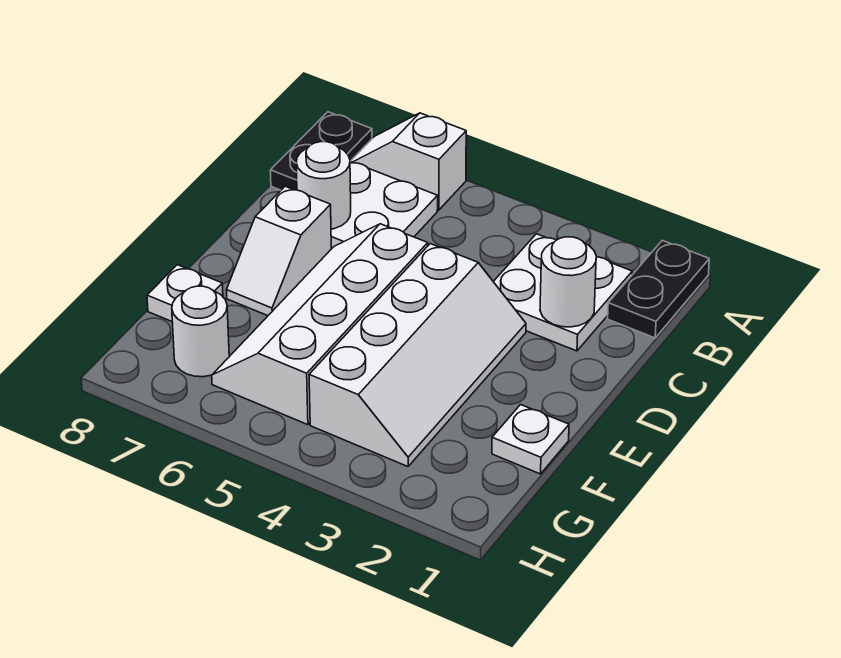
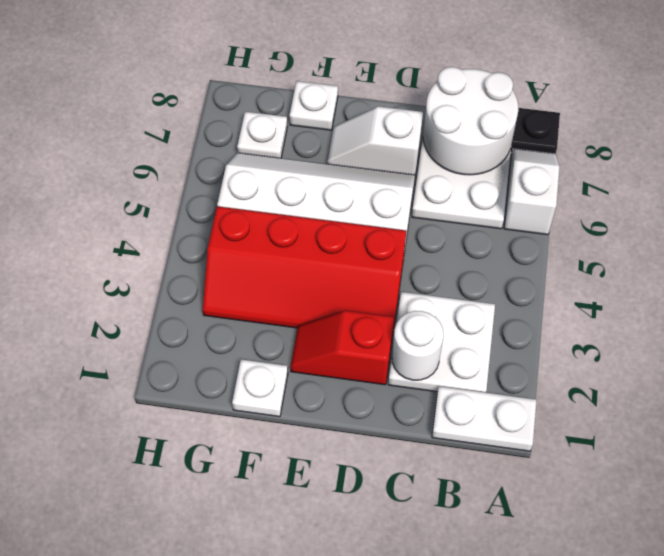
black 1x2 plate [608,240,709,338] -> white 1x2 plate [432,386,537,451]
white 1x1 round brick [296,142,351,229] -> white 2x2 round brick [423,67,518,175]
none -> red 1x2 slope [290,310,394,385]
white 2x4 slope [309,244,526,466] -> red 2x4 slope [203,206,406,338]
white 1x1 round brick [172,286,229,377] -> white 1x1 plate [237,112,287,158]

